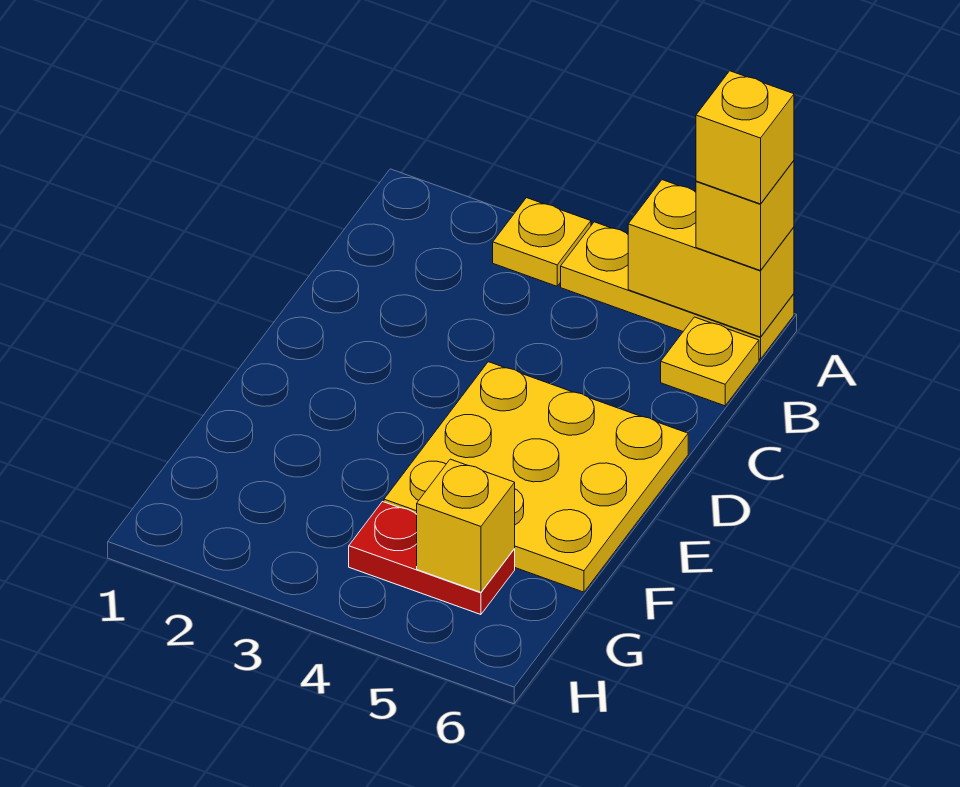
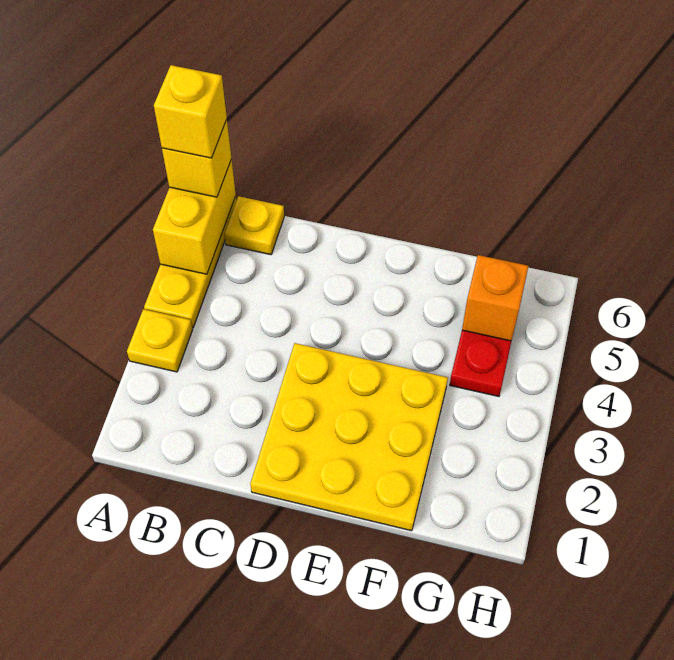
yellow 3x3 plate [384,362,688,592] -> yellow 3x3 plate moved to [250,343,448,531]
yellow 1x1 brick [417,459,515,592] -> orange 1x1 brick [462,255,528,341]

